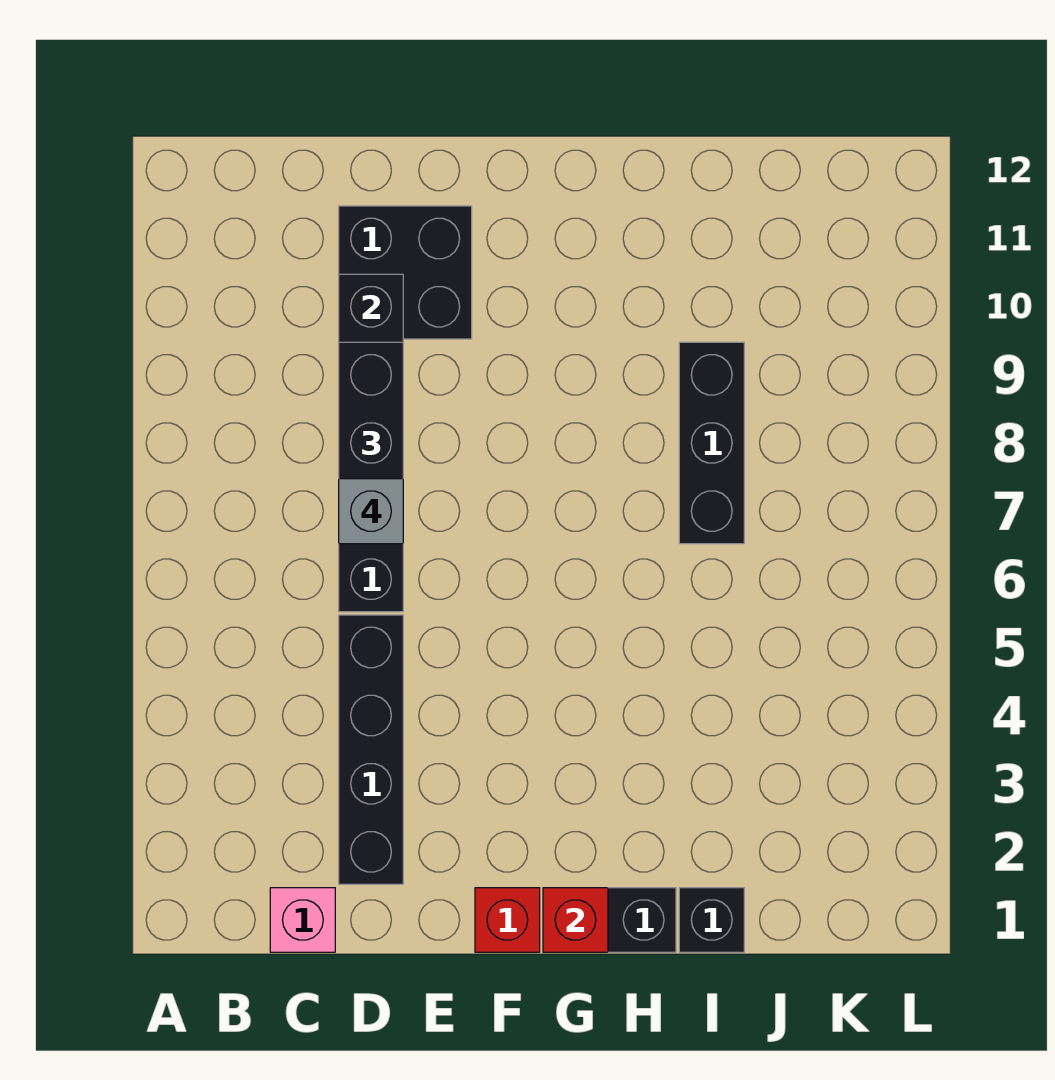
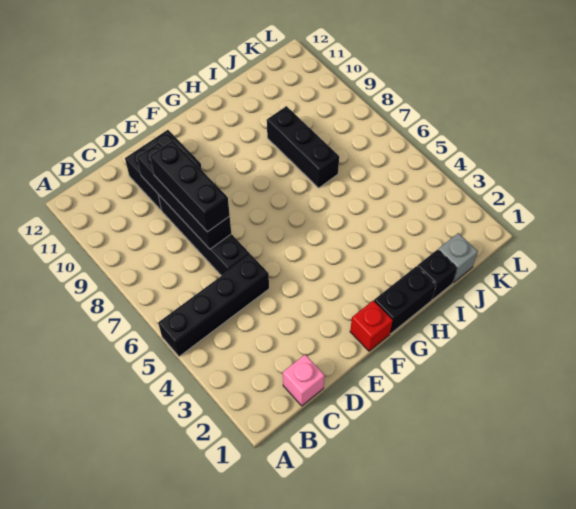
black 1x4 brick [339,615,403,884] -> black 1x4 brick turned to [158,254,269,357]
grey 1x1 brick [339,479,403,544] -> grey 1x1 brick moved to [438,233,478,283]
red 1x1 brick [543,888,608,952] -> none

